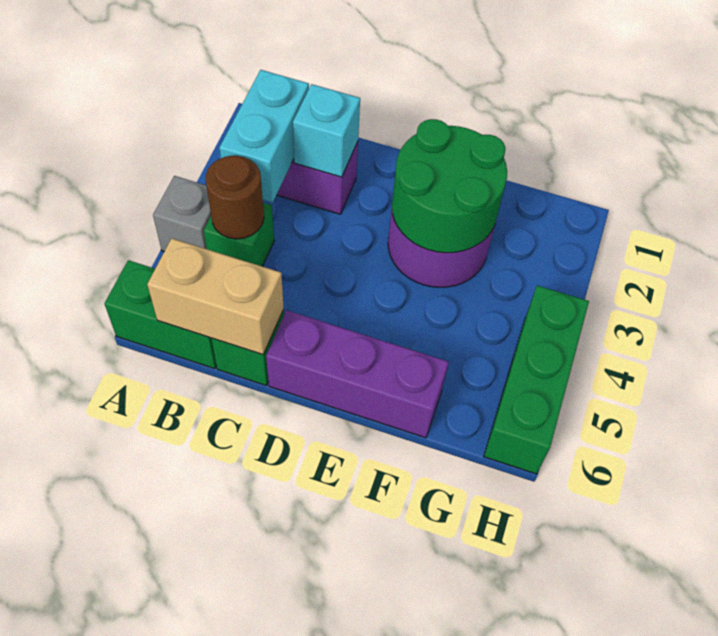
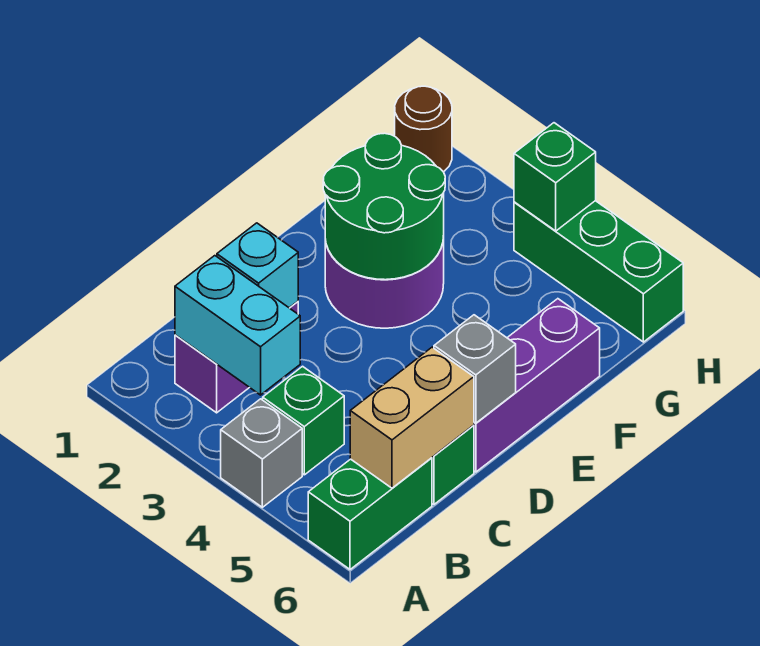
brown 1x1 round brick [206,156,264,239] -> brown 1x1 round brick moved to [395,86,452,172]
none -> grey 1x1 brick [434,315,516,423]
none -> green 1x1 brick [514,123,596,231]

